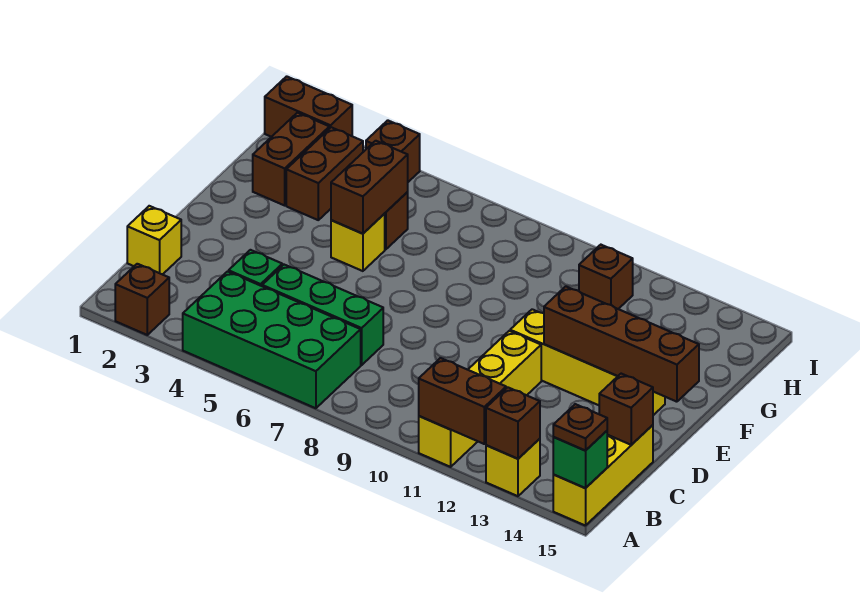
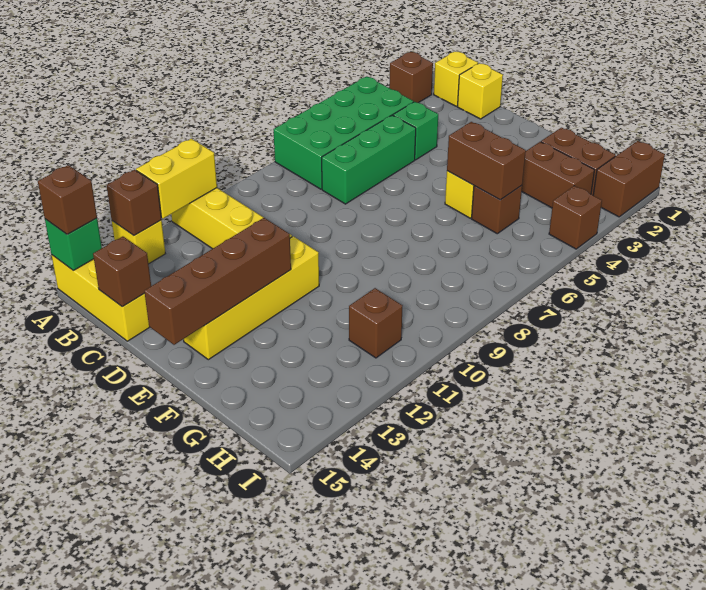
brown 1x2 brick [419,358,506,444] -> yellow 1x2 brick [136,139,217,219]
brown 1x1 plate [553,404,607,451] -> brown 1x1 brick [38,165,97,234]
none -> yellow 1x1 brick [434,51,478,106]

